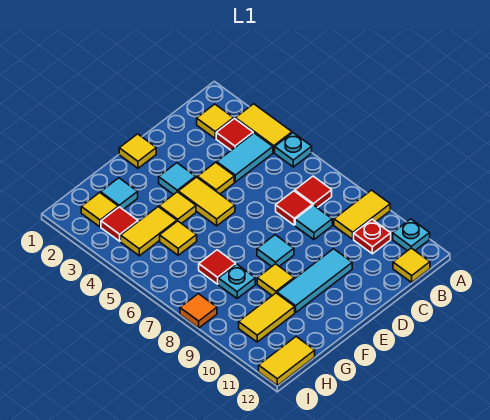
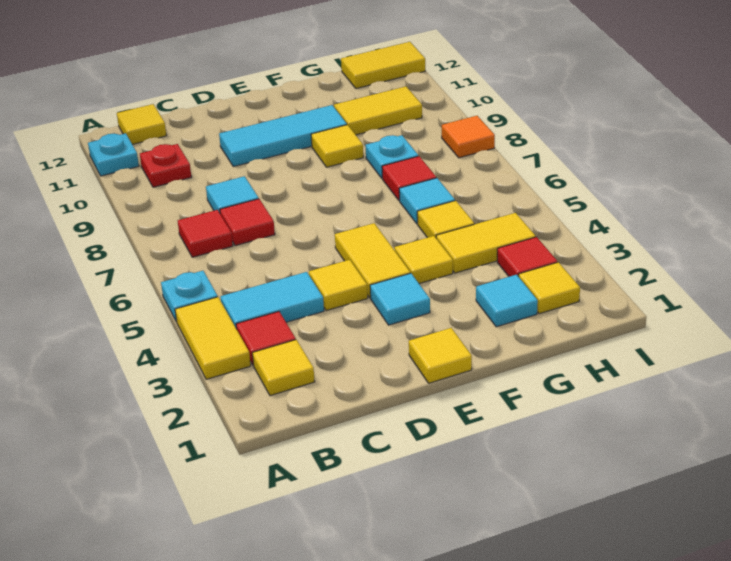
yellow 1x2 tile [334,190,390,239] -> none
cyan 1x1 tile [257,235,294,266] -> cyan 1x1 tile moved to [399,178,455,224]

